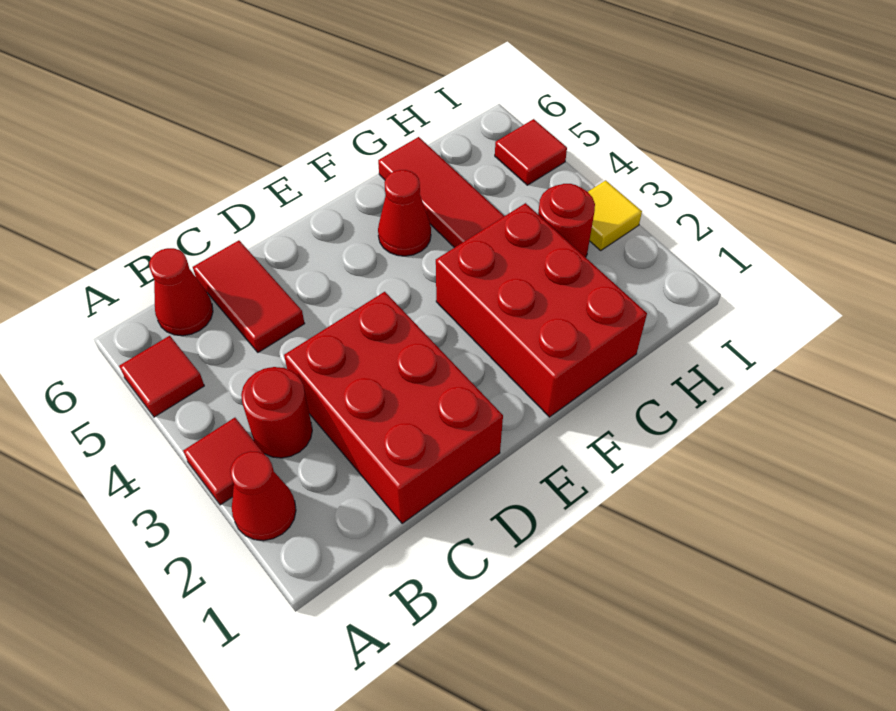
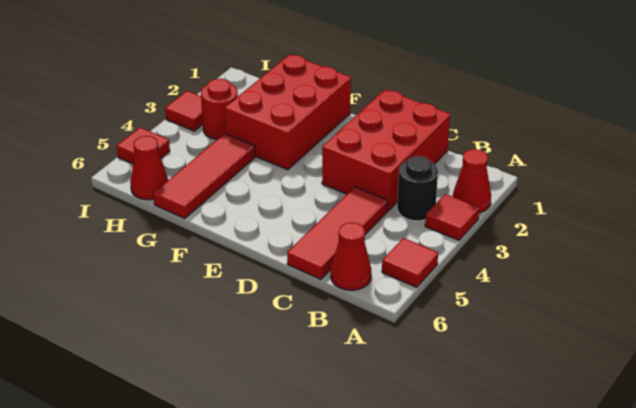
red 1x1 round brick [241,367,312,458] -> black 1x1 round brick [397,156,438,221]
red 1x2 tile [193,240,305,352] -> red 1x3 tile [287,187,388,279]
red 1x1 cone [378,170,431,256] -> red 1x1 cone moved to [130,136,168,200]
yellow 1x1 tile [588,180,642,250] -> red 1x1 tile [165,91,203,131]

